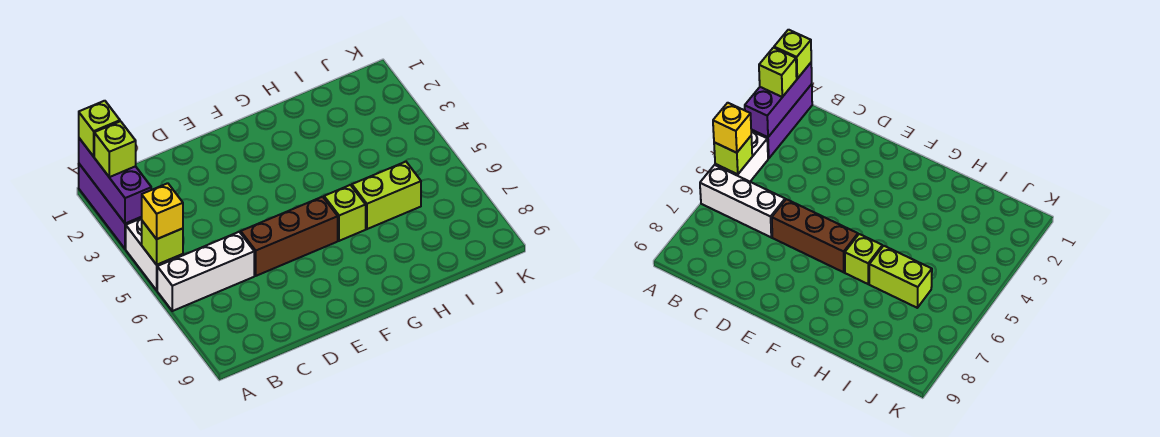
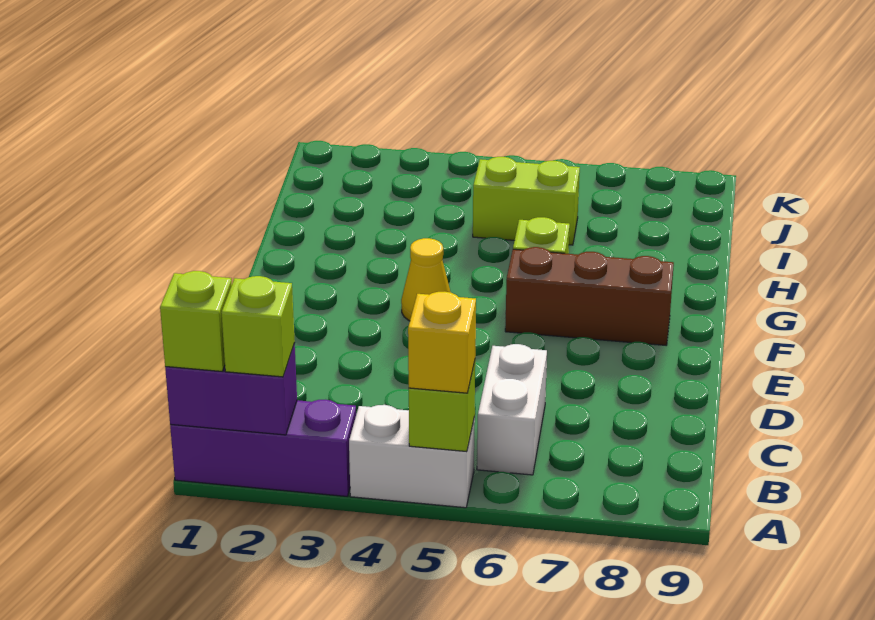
purple 1x3 brick [79,138,151,224] -> purple 1x2 brick [165,344,297,435]
white 1x3 brick [157,232,254,311] -> white 1x2 brick [477,344,547,475]
brown 1x3 brick [241,197,338,276] -> brown 1x3 brick turned to [505,247,674,345]
none -> yellow 1x1 cone [401,238,450,321]
lime 1x2 brick [352,162,421,229] -> lime 1x2 brick turned to [473,157,580,245]

